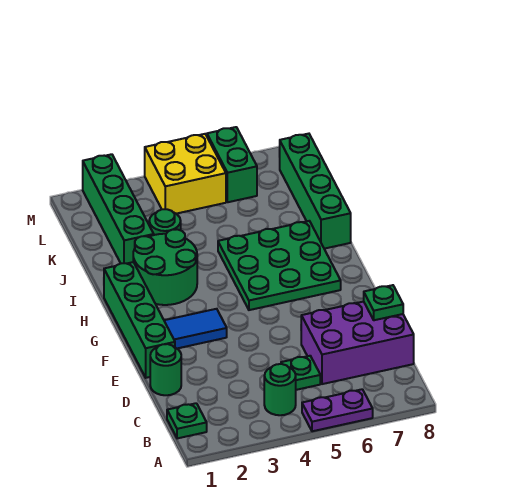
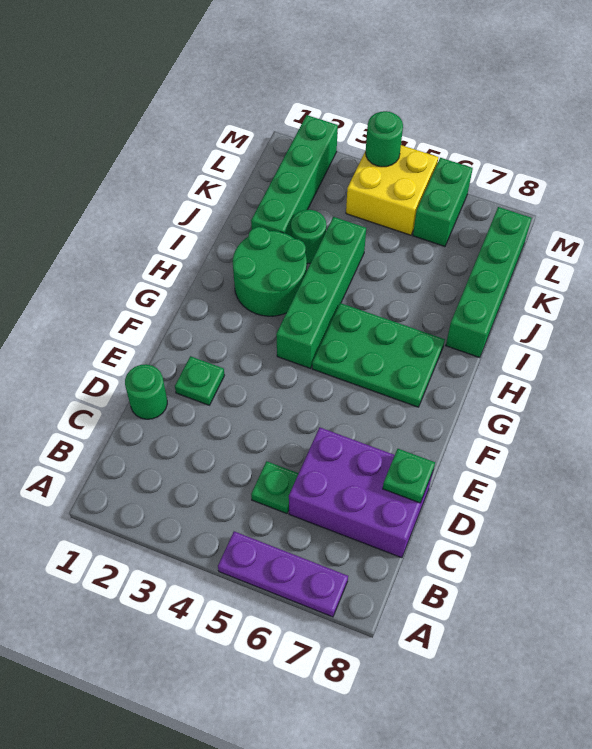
purple 1x2 plate [302,389,373,431] -> purple 1x3 plate [218,531,348,617]
green 1x1 plate [167,403,207,438] -> green 1x1 plate moved to [175,356,224,405]
green 1x1 round brick [264,364,296,415] -> green 1x1 round brick moved to [366,111,403,167]
green 1x4 brick [104,262,175,378] -> green 1x4 brick moved to [276,217,366,368]
blue 1x2 tile [164,309,227,348] -> none
green 3x3 plate [218,221,341,310] -> green 2x3 plate [312,303,445,407]

